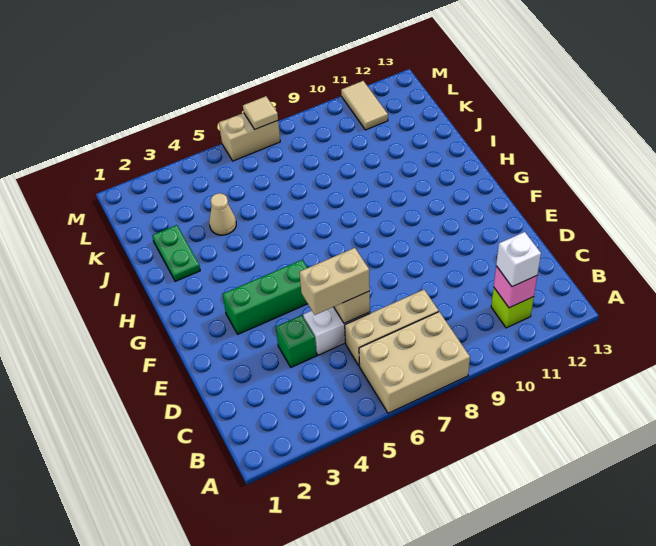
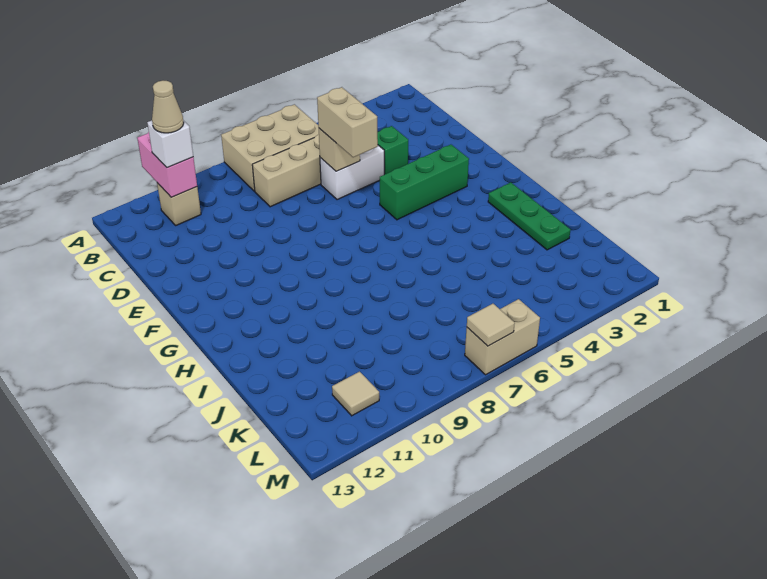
lime 1x1 brick [491,288,534,328] -> tan 1x1 brick [157,183,201,225]
pink 1x1 brick [494,266,537,308] -> pink 1x2 brick [137,132,197,197]
tan 1x2 brick [299,248,370,315] -> tan 1x2 brick turned to [317,87,378,157]
green 1x2 plate [152,225,200,282] -> green 1x3 plate [488,182,570,250]
tan 1x1 cone [209,193,236,235] -> tan 1x1 cone moved to [152,81,184,133]
tan 1x2 tile [341,81,388,130] -> tan 1x1 tile [332,372,379,416]

